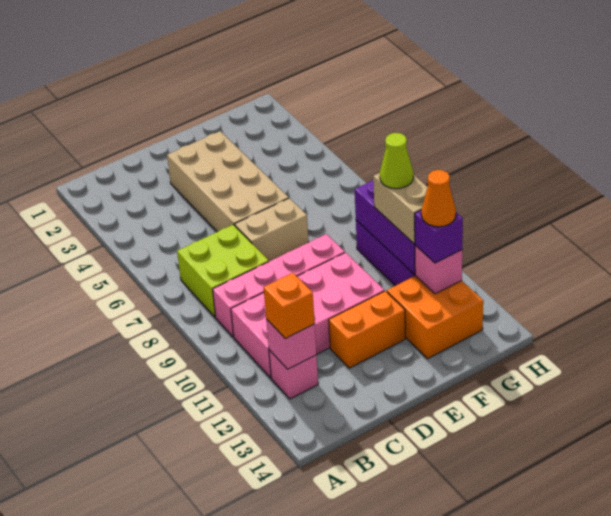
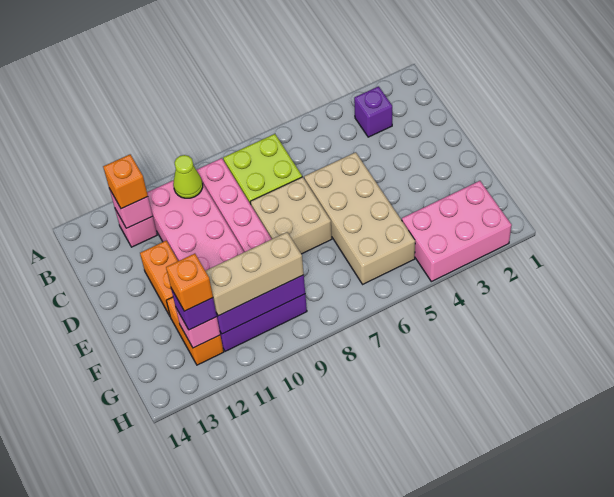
none -> purple 1x1 brick [354,86,392,137]
tan 2x4 brick [167,131,289,232] -> tan 2x4 brick turned to [304,152,415,284]
tan 1x2 brick [235,198,309,261] -> tan 2x2 brick [250,177,332,254]
orange 2x2 brick [387,276,483,359] -> orange 1x2 brick [166,297,224,365]
none -> pink 2x3 brick [402,181,512,282]
tan 1x2 brick [373,173,428,244] -> tan 1x3 brick [206,232,304,316]
lime 1x1 cone [380,133,413,189] -> lime 1x1 cone moved to [173,155,203,198]
orange 1x1 cone [421,170,456,227] -> orange 1x1 brick [166,254,213,311]

